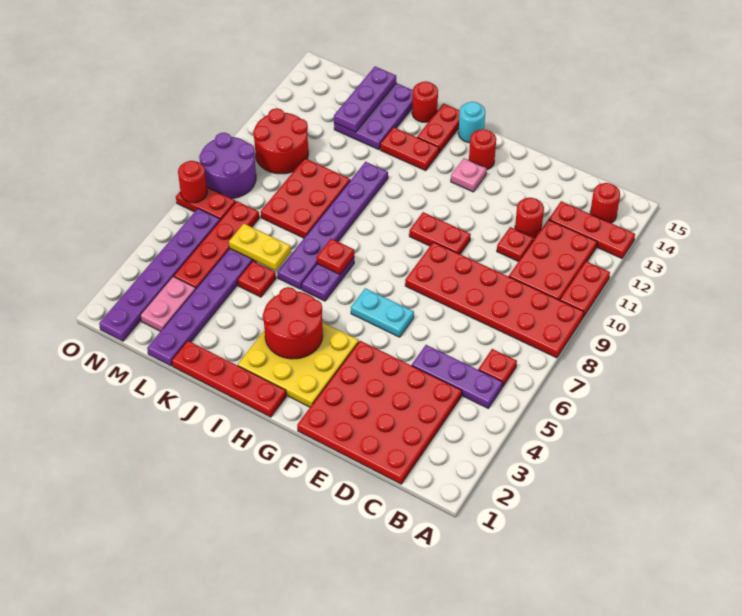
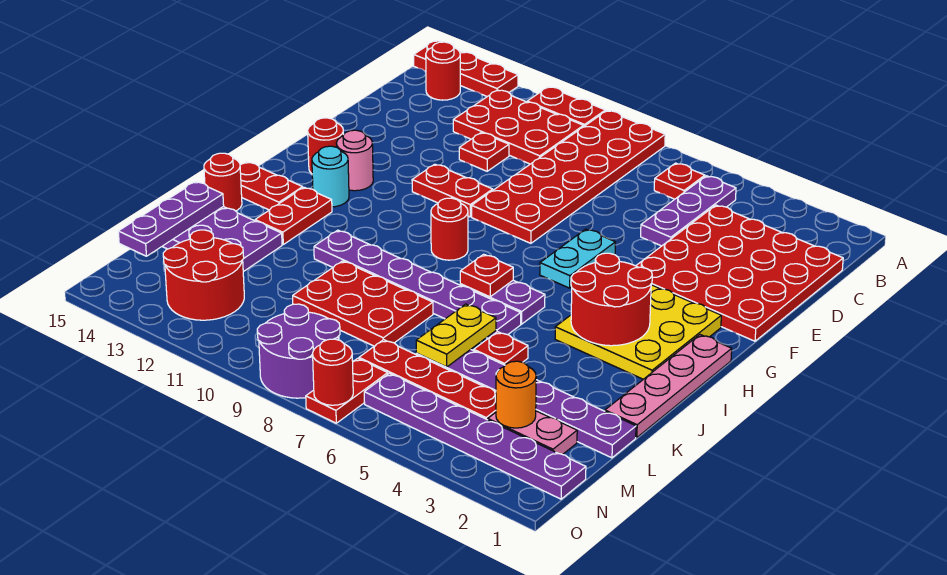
red 1x3 plate [549,201,635,258] -> red 1x3 plate turned to [414,41,518,97]
red 1x1 round brick [515,198,544,239] -> red 1x1 round brick moved to [431,198,468,260]
red 1x2 plate [409,212,471,254] -> red 1x2 plate turned to [412,164,493,217]
pink 1x1 plate [451,158,487,192] -> pink 1x1 round brick [336,130,373,191]
red 1x4 plate [172,341,286,417] -> pink 1x4 plate [605,335,732,438]
cyan 1x1 round brick [458,102,485,143] -> cyan 1x1 round brick moved to [312,146,349,207]
purple 1x3 plate [334,67,396,132] -> purple 1x3 plate turned to [118,182,224,256]
none -> orange 1x1 round brick [496,361,536,428]
red 2x2 round brick [253,108,308,174] -> red 2x2 round brick moved to [163,230,244,320]

